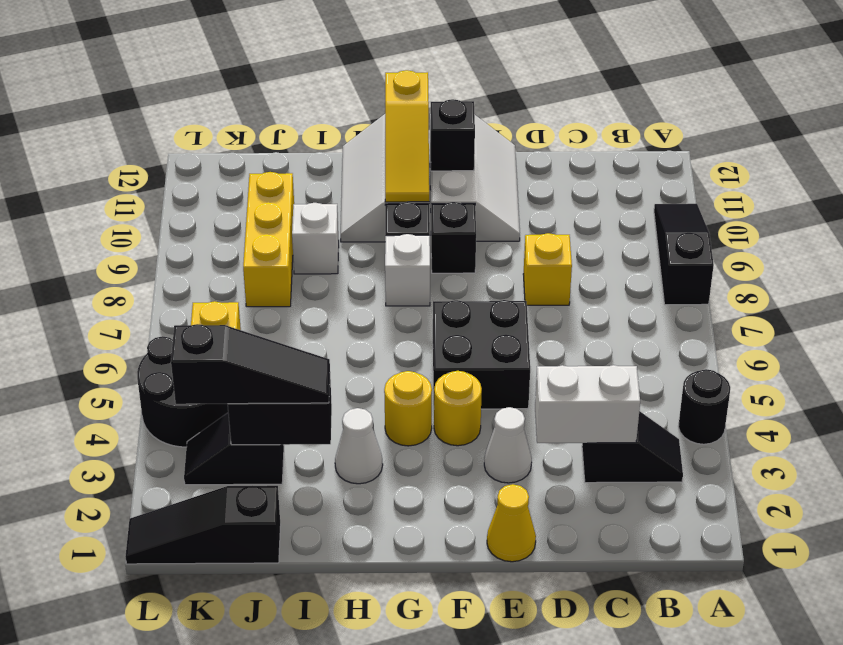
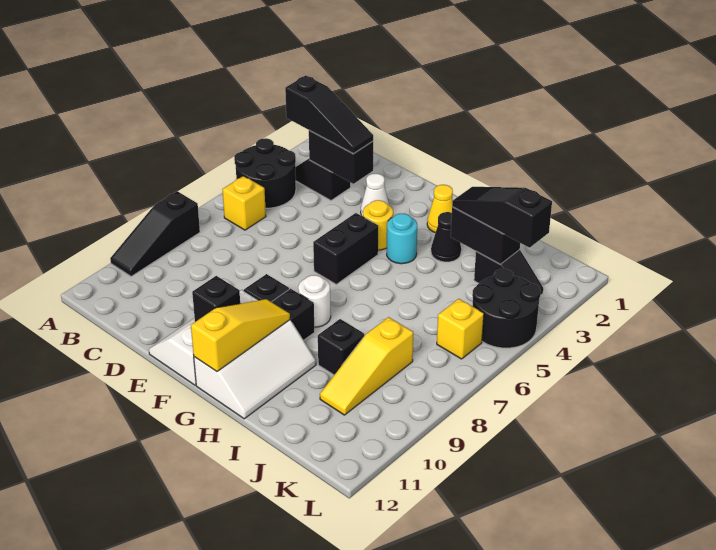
black 1x1 round brick [678,369,730,444] -> black 2x2 round brick [234,138,296,208]
white 1x2 brick [535,365,640,443] -> black 1x2 brick [309,130,373,184]
yellow 1x1 brick [523,233,572,305] -> yellow 1x1 brick moved to [222,176,266,230]
yellow 1x1 cone [487,484,536,562] -> yellow 1x1 cone moved to [427,185,453,233]
black 2x2 brick [433,300,530,409] -> black 1x2 brick [313,213,378,284]
yellow 1x1 round brick [384,371,432,446] -> cyan 1x1 round brick [387,214,417,264]
white 1x1 brick [385,234,430,306] -> white 1x1 round brick [298,275,331,327]
white 1x1 cone [335,408,383,484] -> black 1x1 cone [431,212,461,262]
white 1x1 brick [292,203,339,274] -> black 1x1 brick [318,319,364,375]
black 1x3 slope [126,486,281,564] -> black 1x3 slope moved to [285,75,373,154]
yellow 1x3 brick [243,172,294,307] -> yellow 1x3 slope [320,317,413,415]

